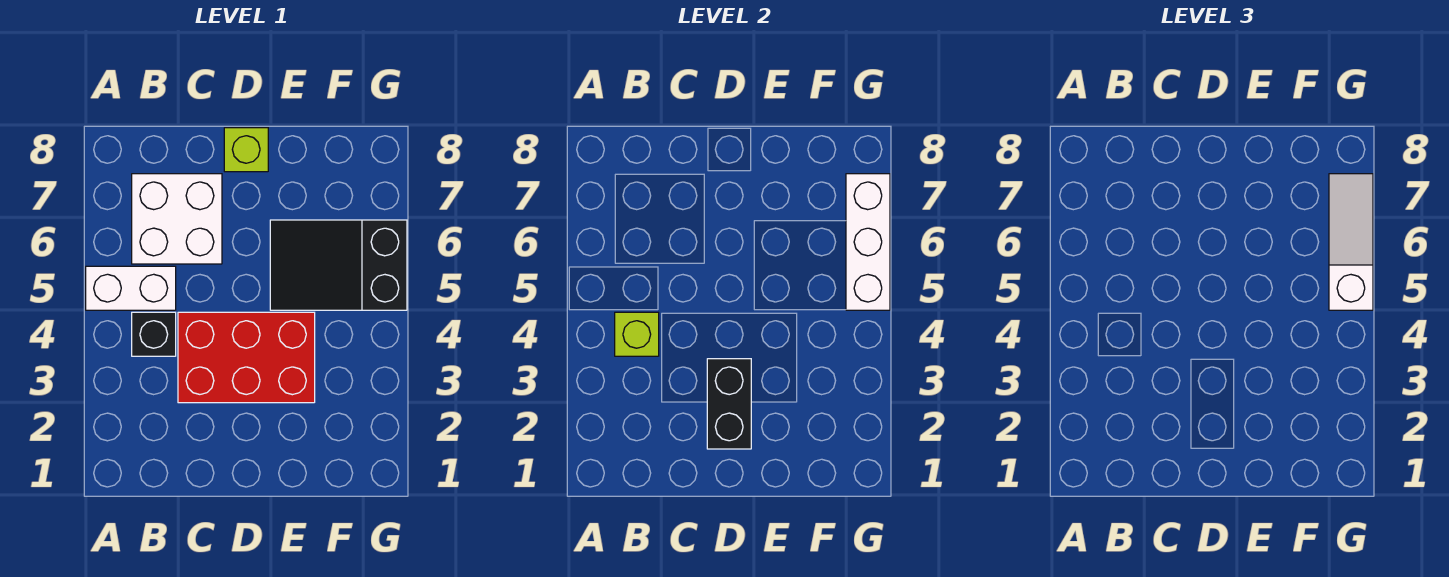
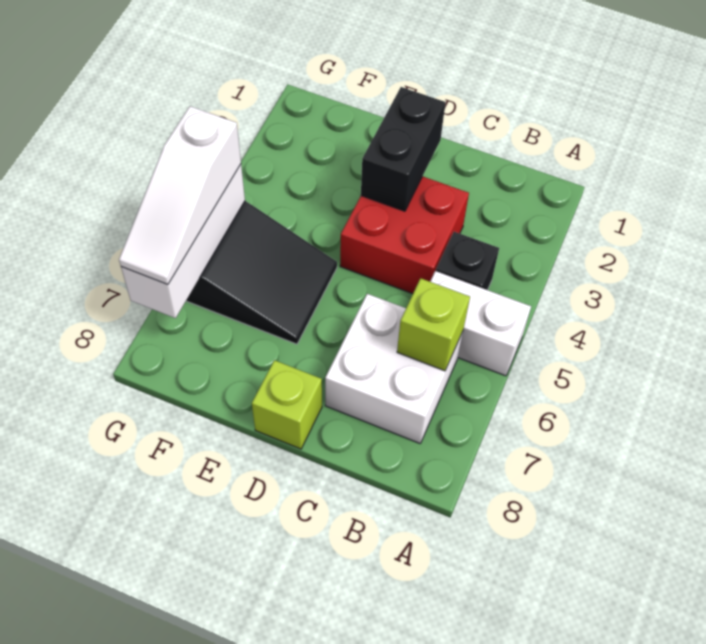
lime 1x1 brick [615,312,659,356] -> lime 1x1 brick moved to [397,278,470,371]
red 2x3 brick [178,312,315,403] -> red 2x2 brick [340,176,469,294]

